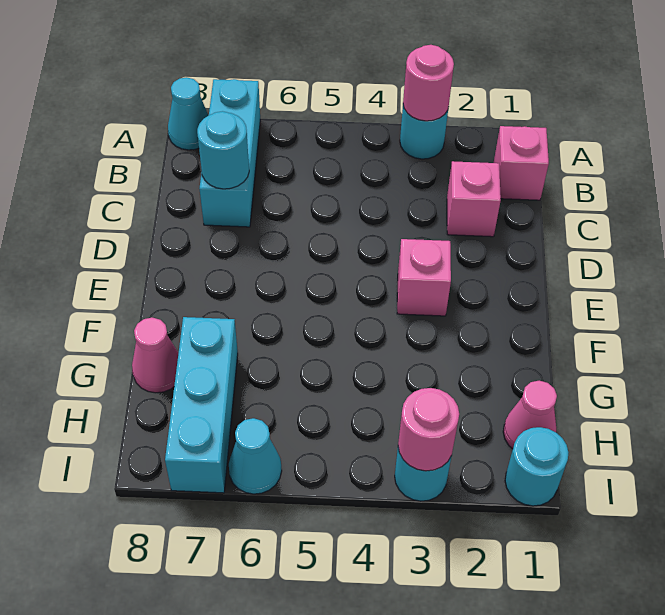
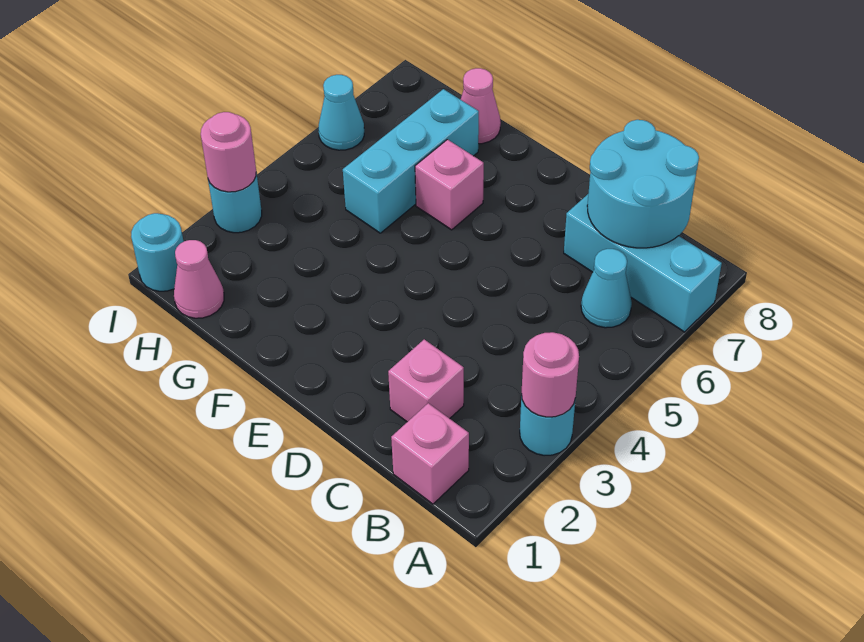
cyan 1x1 cone [168,77,208,150] -> cyan 1x1 cone moved to [581,249,632,328]
cyan 1x1 round brick [197,111,249,189] -> cyan 2x2 round brick [587,120,699,248]
pink 1x1 brick [397,239,451,316] -> pink 1x1 brick moved to [415,140,484,230]
cyan 1x3 brick [165,317,238,493] -> cyan 1x3 brick turned to [343,89,479,233]

